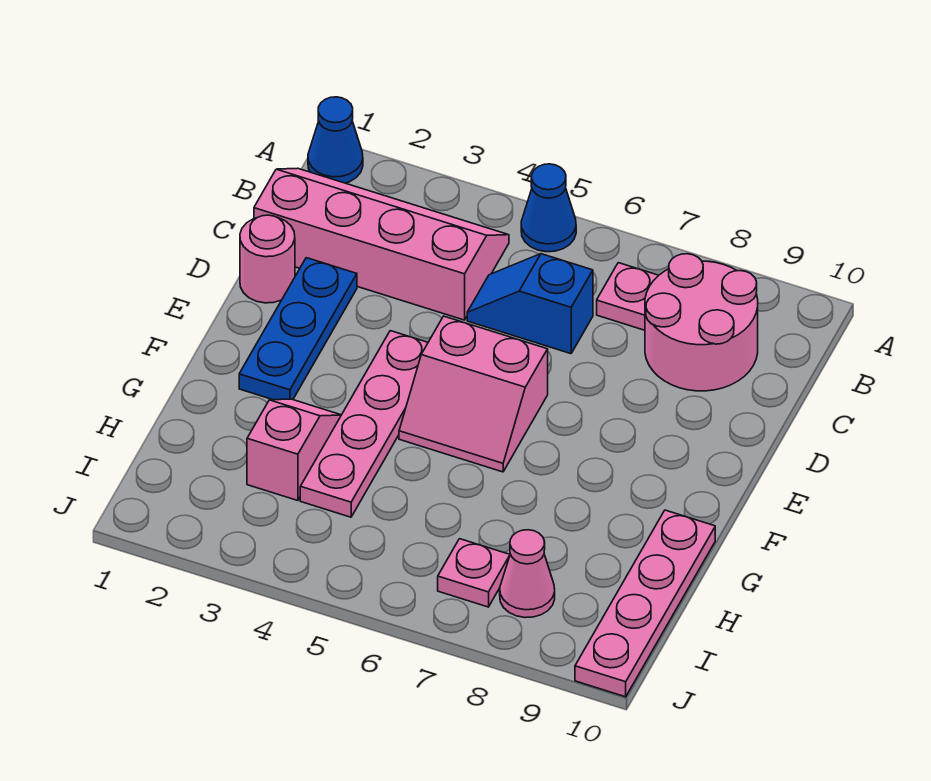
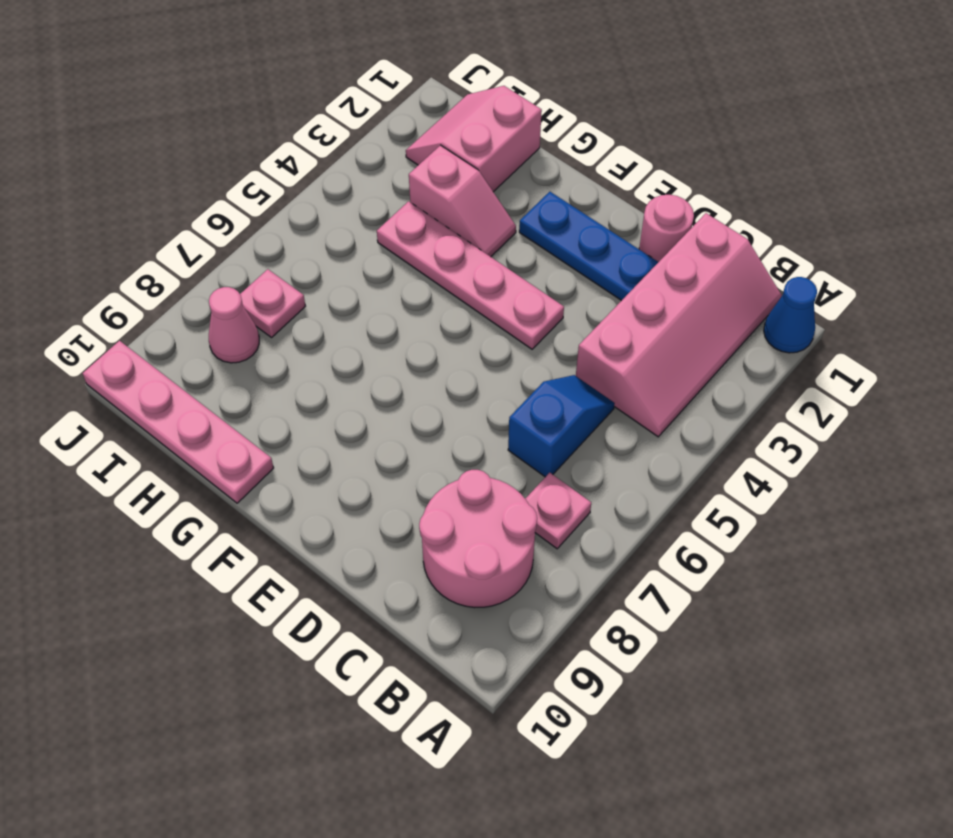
blue 1x1 cone [521,164,576,252] -> none
pink 2x2 slope [399,316,548,472] -> pink 2x2 slope moved to [406,86,542,192]

